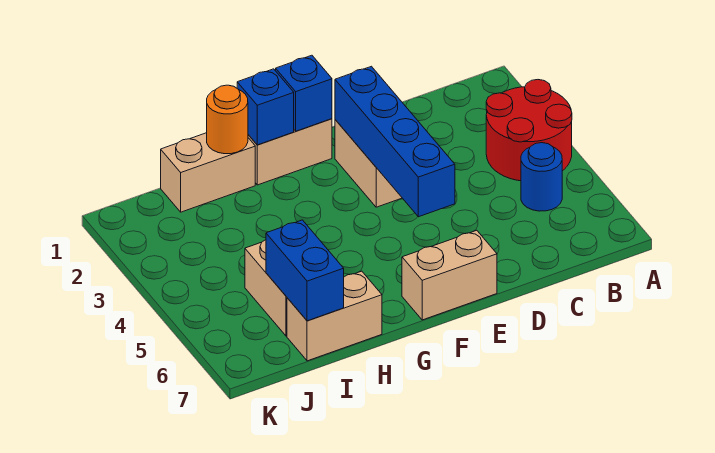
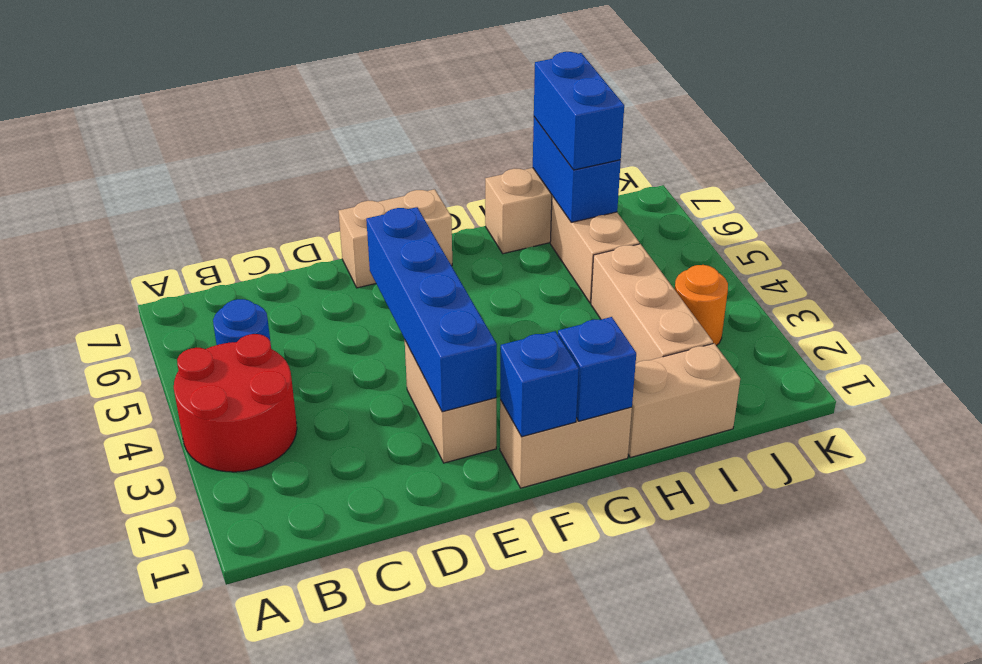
orange 1x1 round brick [207,85,248,154] -> orange 1x1 round brick moved to [675,265,728,346]
none -> tan 1x3 brick [591,244,713,363]
none -> blue 1x2 brick [534,52,624,170]

